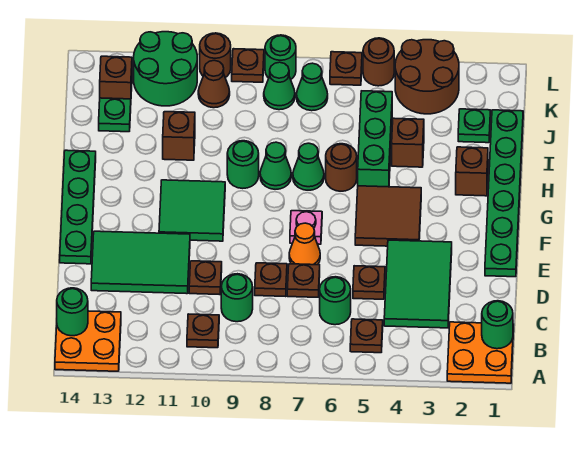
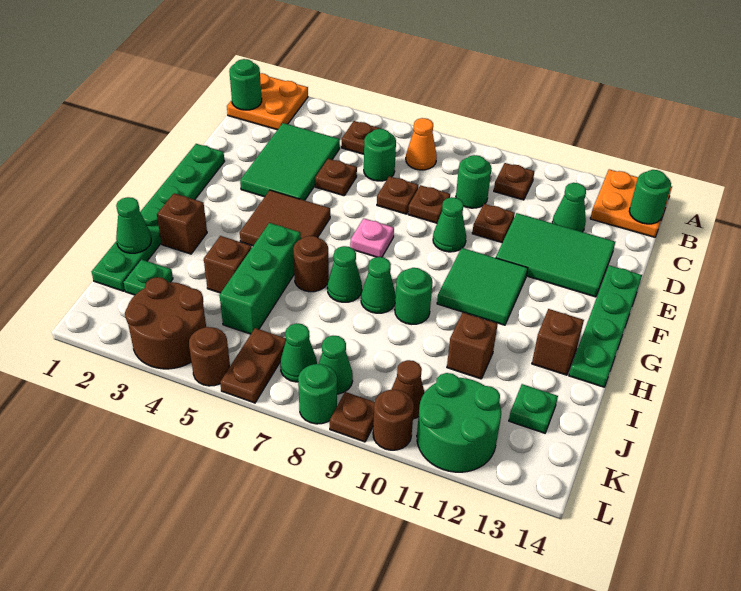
none -> green 1x1 cone [552,183,586,232]
orange 1x1 cone [289,223,320,265] -> orange 1x1 cone moved to [406,118,437,170]
none -> green 1x1 cone [433,197,466,252]
none -> green 1x1 cone [116,197,151,253]
brown 1x1 brick [100,56,132,99] -> brown 1x1 brick moved to [532,309,584,375]
brown 1x1 plate [330,52,362,85] -> brown 1x2 plate [220,328,286,403]

